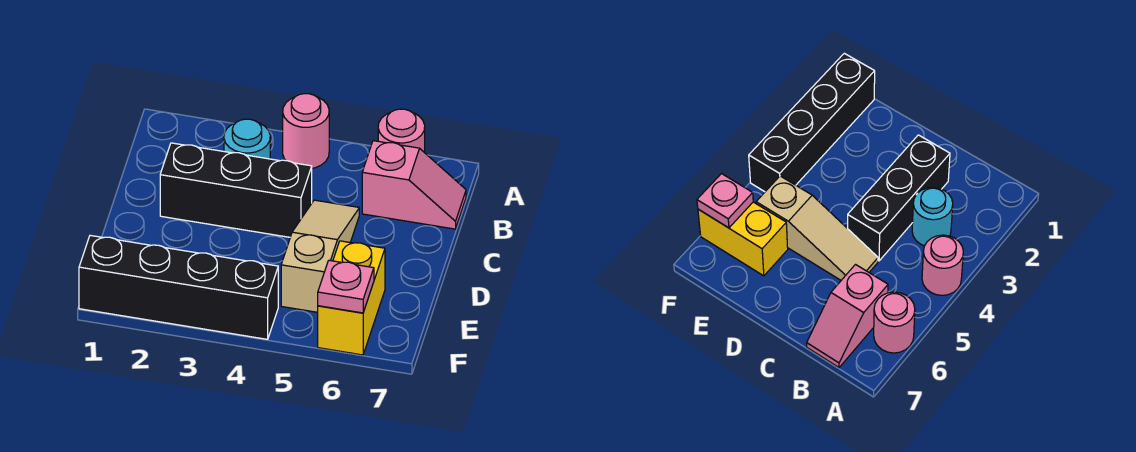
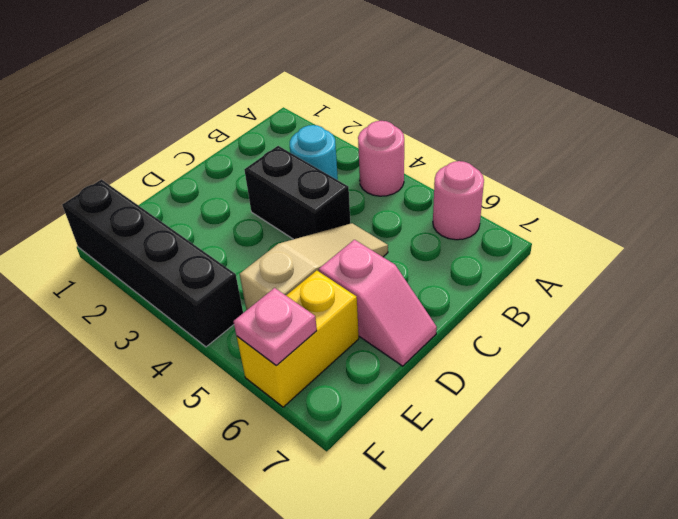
pink 1x2 slope [362,141,466,229] -> pink 1x2 slope moved to [319,240,437,366]
black 1x3 brick [160,143,312,237] -> black 1x2 brick [244,146,350,239]

